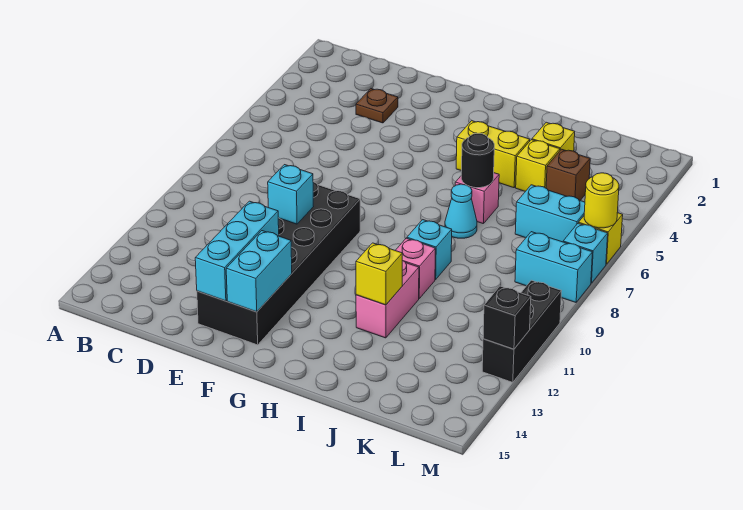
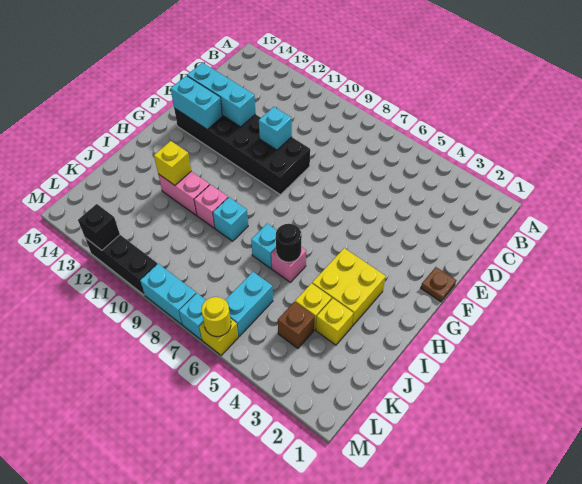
brown 1x1 plate [356,89,398,123] -> brown 1x1 plate moved to [421,267,456,302]
yellow 1x2 brick [456,121,530,188] -> yellow 2x2 brick [312,248,386,326]
cyan 1x1 cone [445,184,477,238] -> cyan 1x1 brick [251,224,277,268]
cyan 1x2 brick [515,232,592,302] -> cyan 1x2 brick turned to [140,264,196,324]

